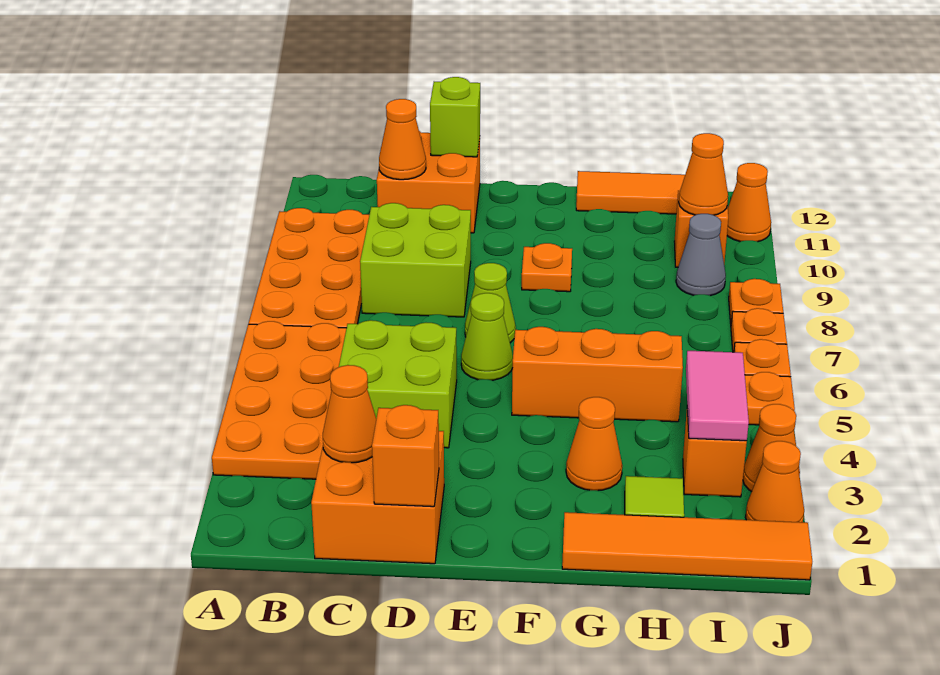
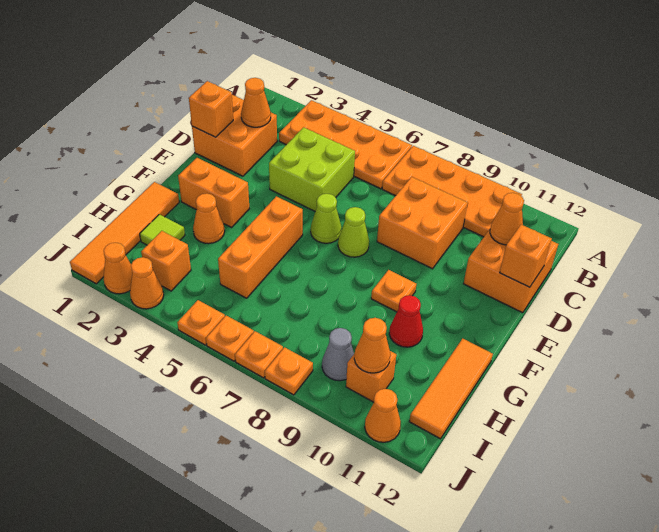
lime 2x2 brick [360,203,471,317] -> orange 2x2 brick [377,177,467,269]
lime 1x1 brick [430,77,480,157] -> orange 1x1 brick [500,225,552,287]
none -> orange 1x2 brick [178,158,249,227]
none -> red 1x1 cone [389,295,423,347]
pink 1x2 tile [686,351,749,441] -> none

